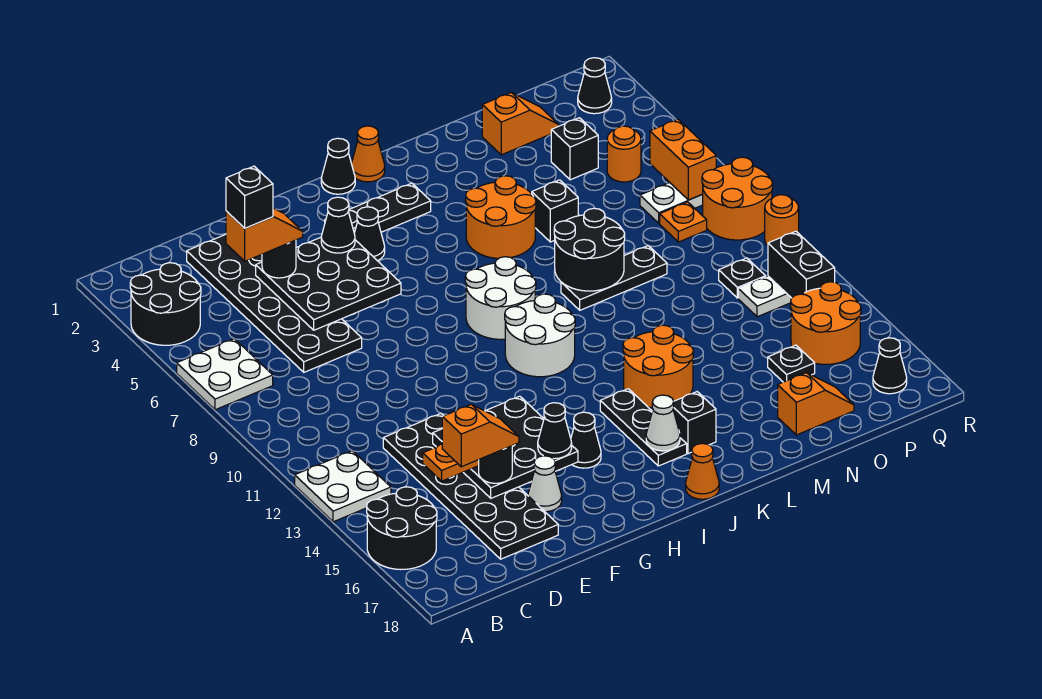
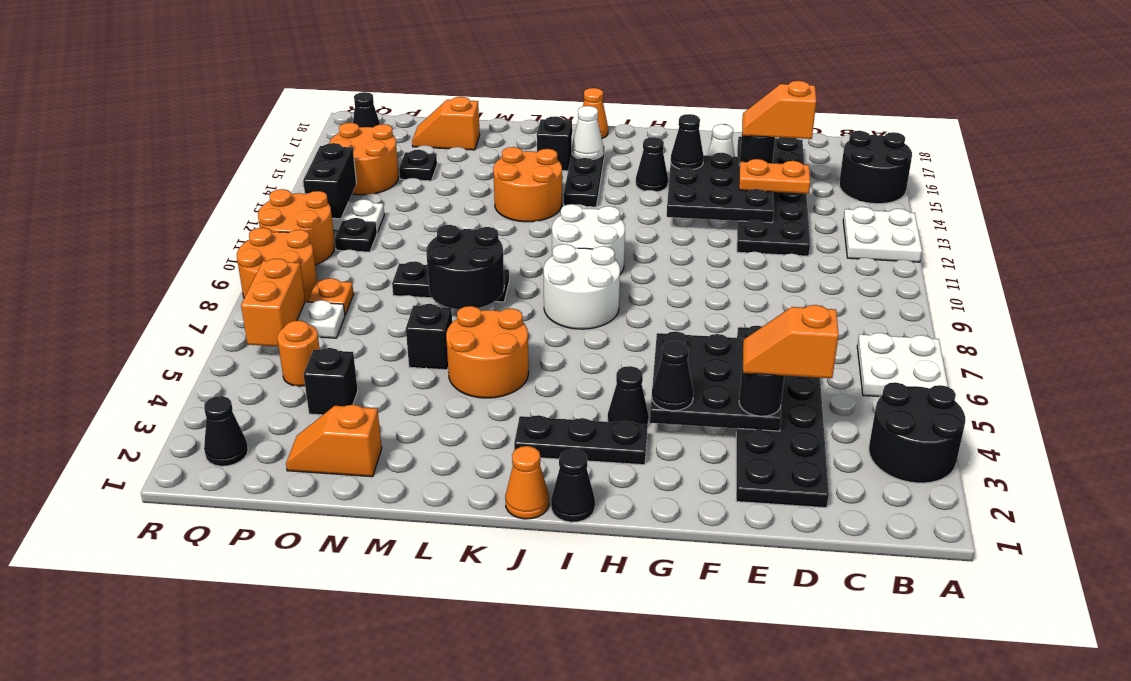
black 1x1 brick [226,166,273,228] -> none
orange 1x1 round brick [765,195,799,246] -> orange 2x2 round brick [258,189,335,265]

